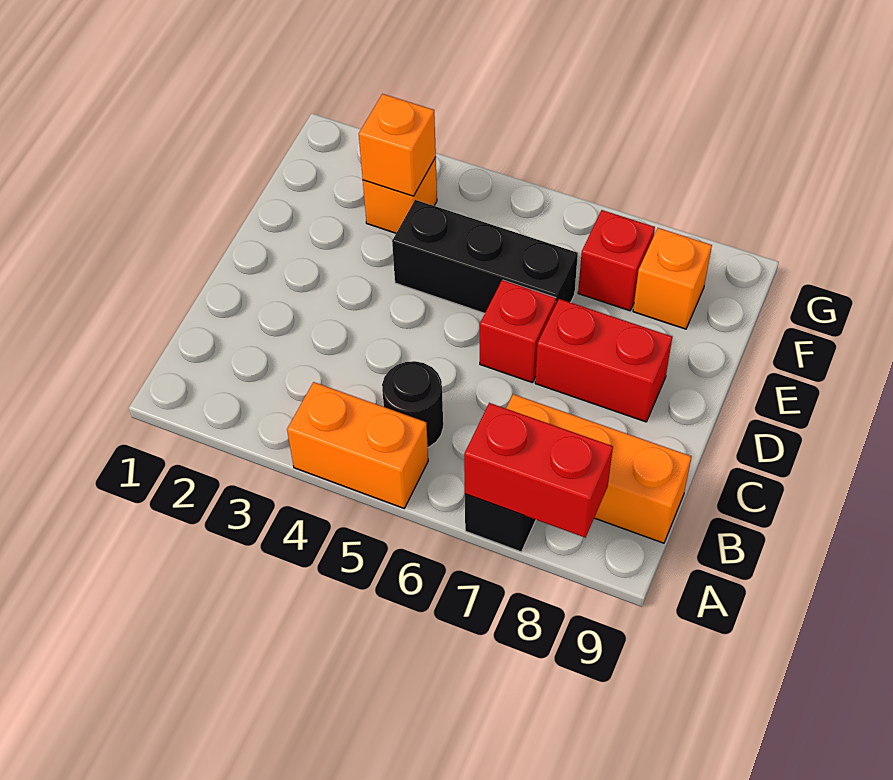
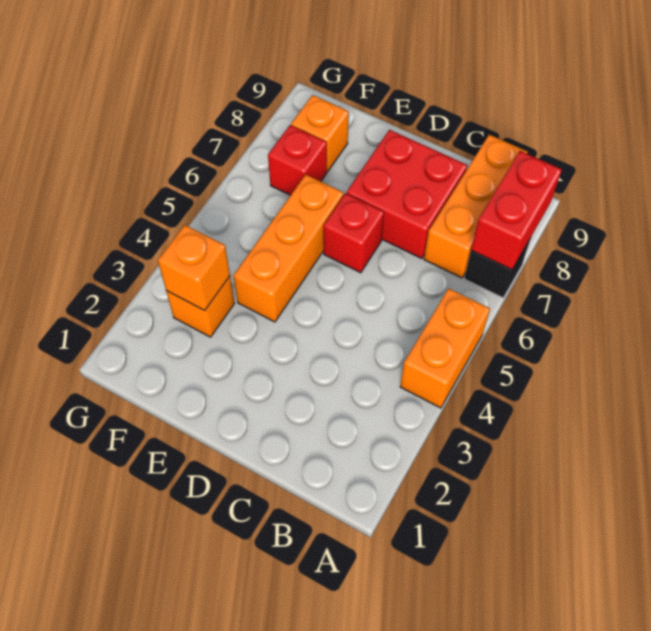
black 1x1 round brick [382,361,443,447] -> none
red 1x2 brick [535,299,672,422] -> red 2x2 brick [346,130,467,259]
black 1x3 brick [392,200,578,313] -> orange 1x3 brick [233,175,343,322]

